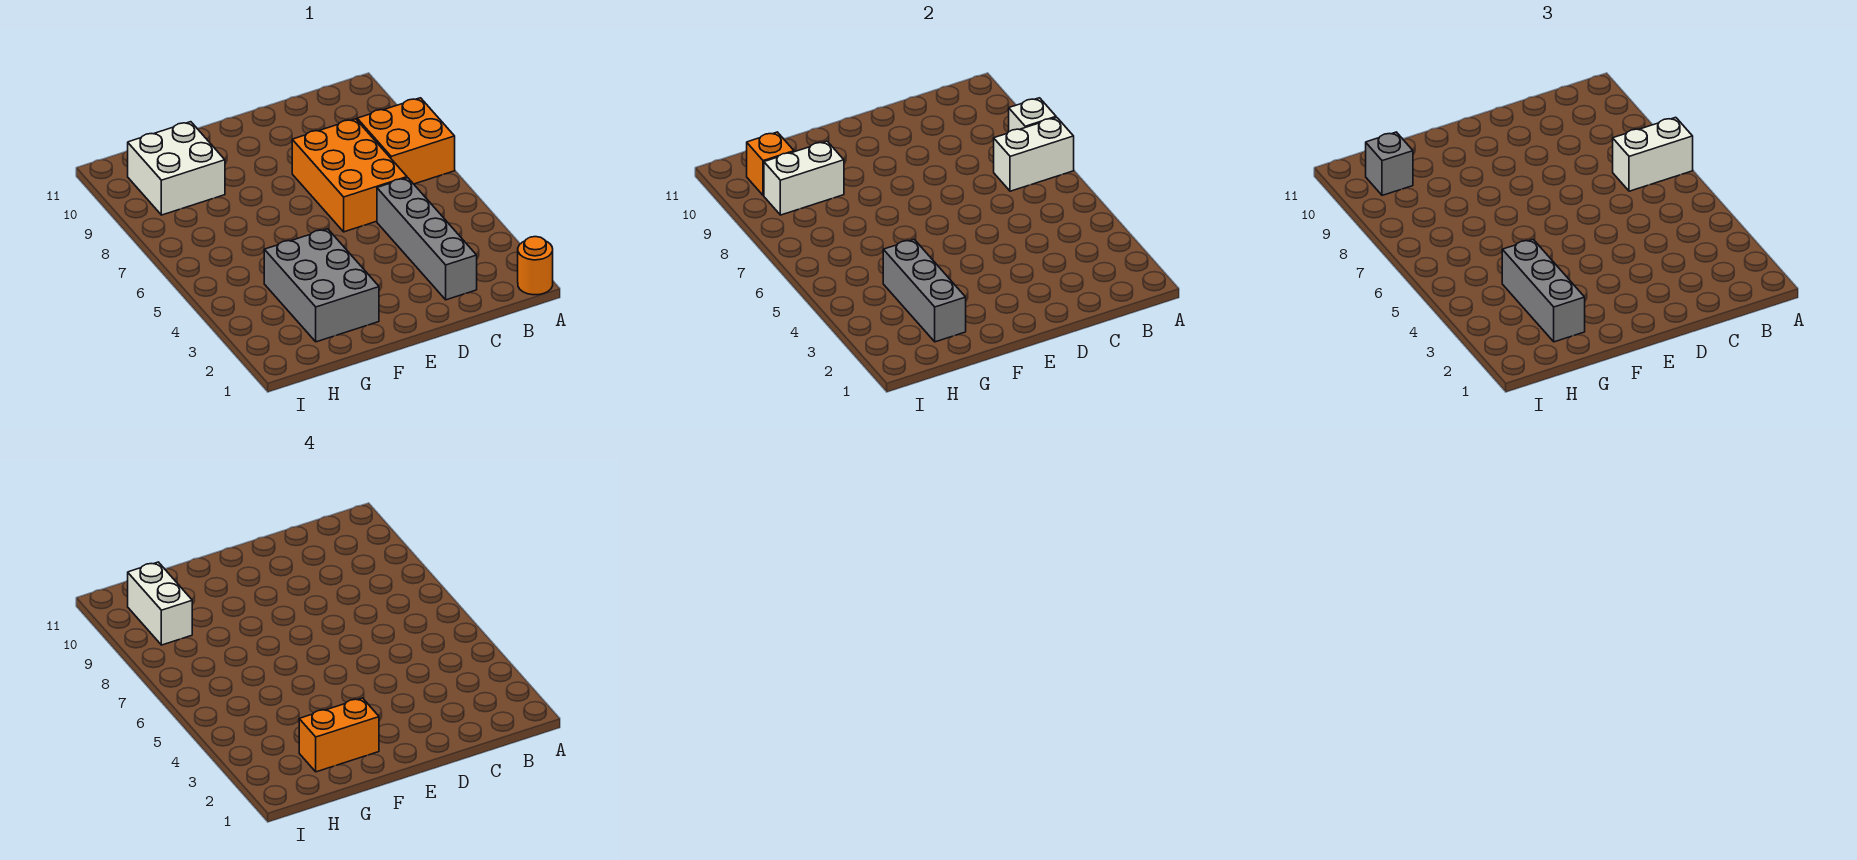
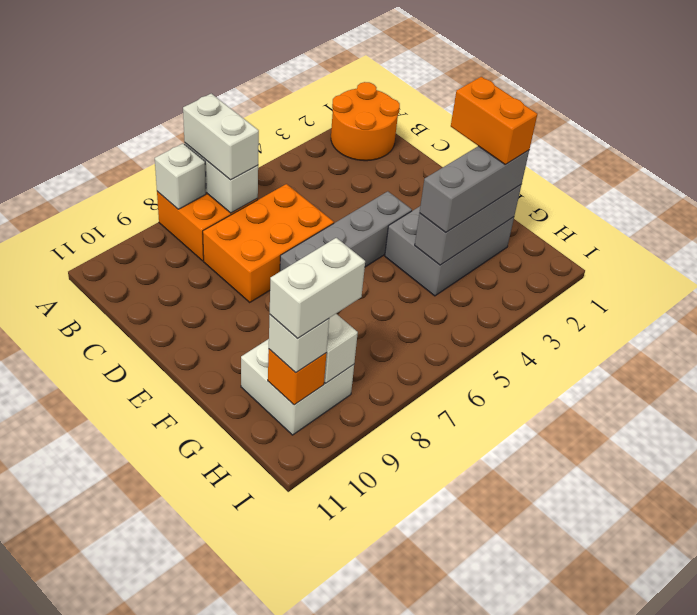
orange 1x1 round brick [518,237,553,295] -> orange 2x2 round brick [331,82,400,161]
grey 1x4 brick [377,178,477,300] -> grey 1x4 brick moved to [280,191,412,271]
grey 1x1 brick [1366,132,1413,195] -> white 1x1 brick [269,315,329,373]

